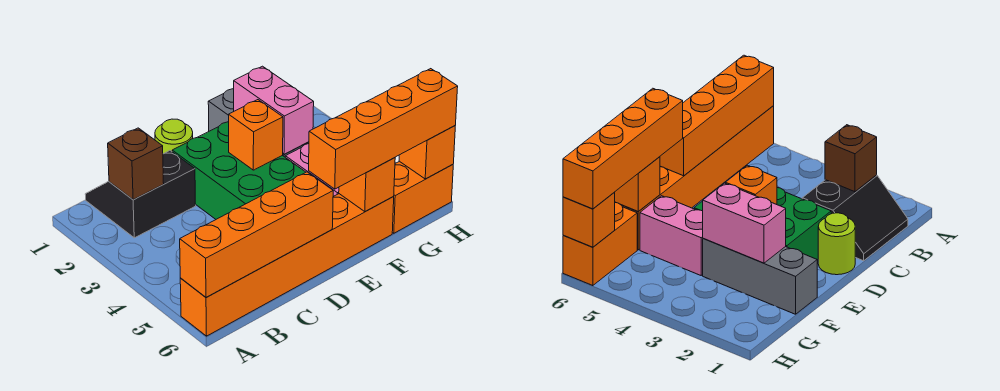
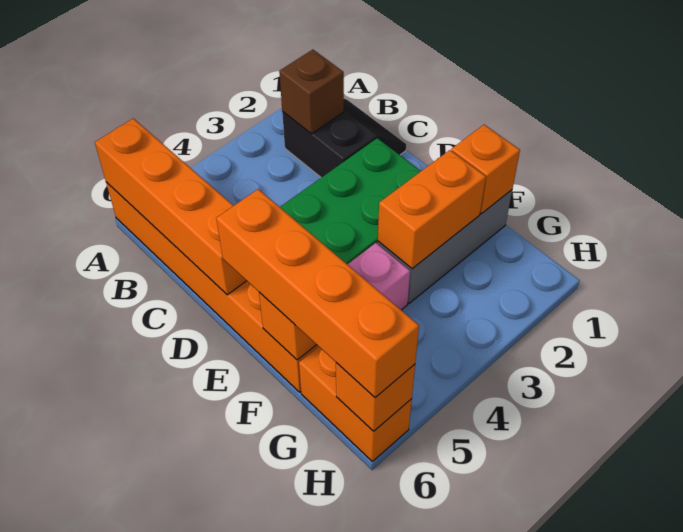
lime 1x1 round brick [155,119,193,154] -> none
orange 1x1 brick [229,100,283,170] -> orange 1x1 brick moved to [451,125,520,214]
pink 1x2 brick [234,66,314,154] -> orange 1x2 brick [378,150,486,269]

